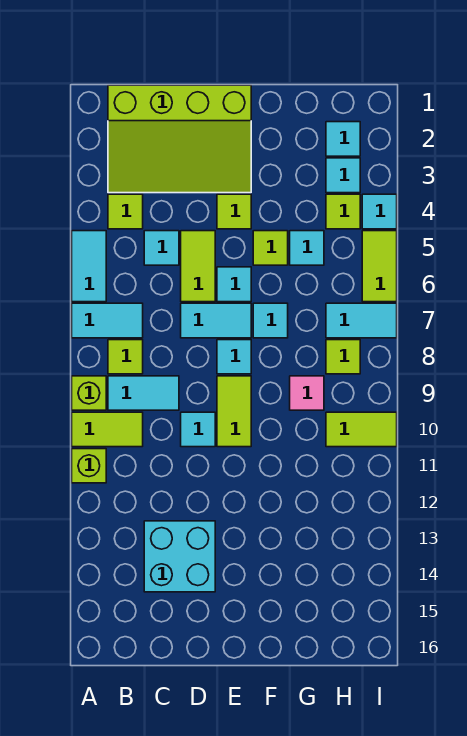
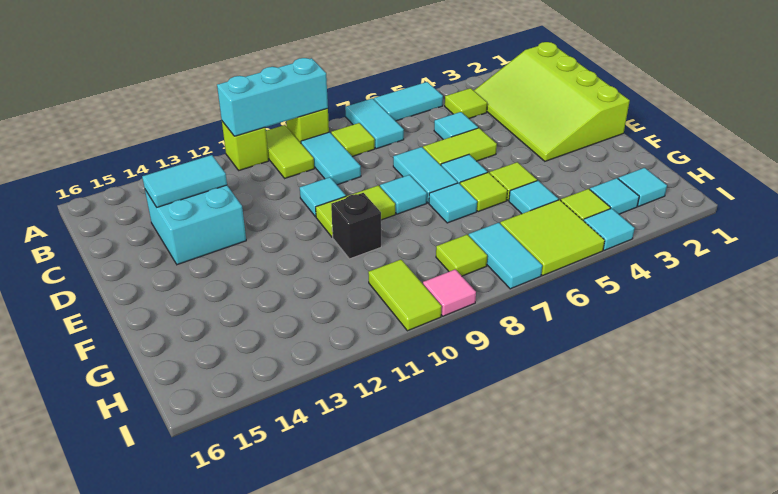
none -> cyan 1x3 brick [217,58,328,136]
none -> cyan 1x2 tile [142,155,227,207]
lime 1x1 tile [217,194,251,229] -> lime 1x1 tile moved to [460,172,507,212]
none -> black 1x1 brick [331,193,381,259]
pink 1x1 tile [290,376,324,410] -> pink 1x1 tile moved to [423,269,476,316]
lime 1x2 tile [362,231,397,302] -> lime 2x2 tile [500,200,605,276]

